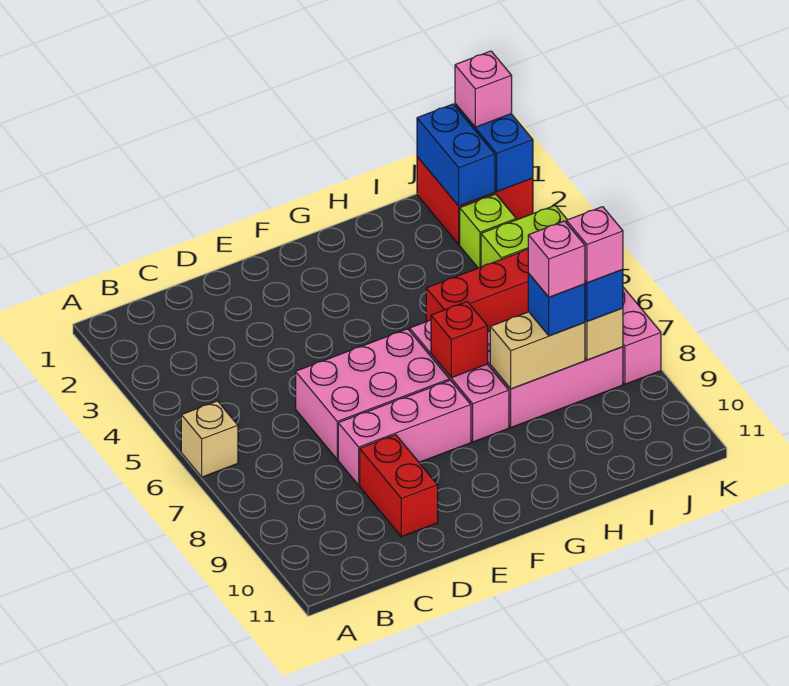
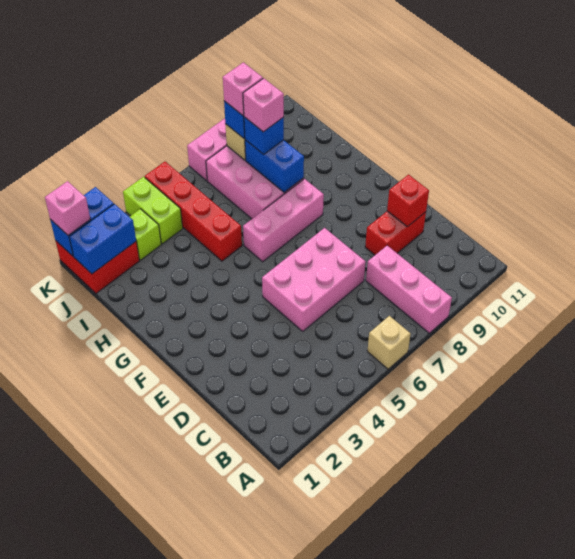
pink 2x3 brick [296,329,450,459] -> pink 2x3 brick turned to [262,228,366,331]
pink 1x3 brick [338,380,471,485] -> pink 1x3 brick moved to [366,246,452,333]
red 1x1 brick [431,302,488,378] -> red 1x1 brick moved to [387,175,429,227]
tan 1x2 brick [490,312,585,389] -> blue 1x2 brick [245,140,304,192]

